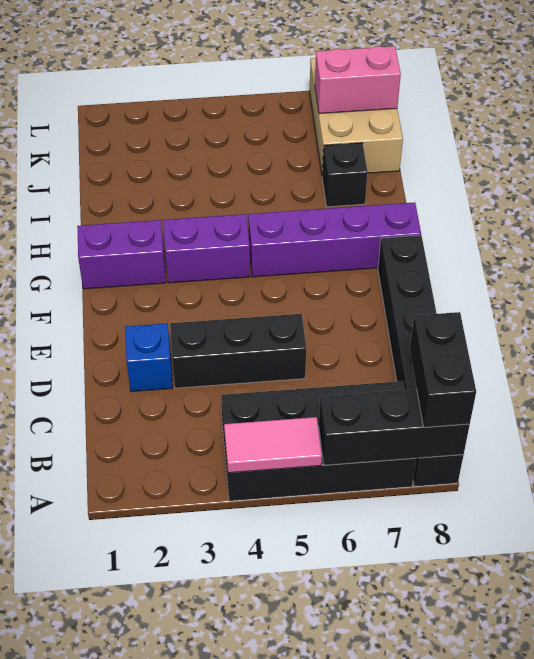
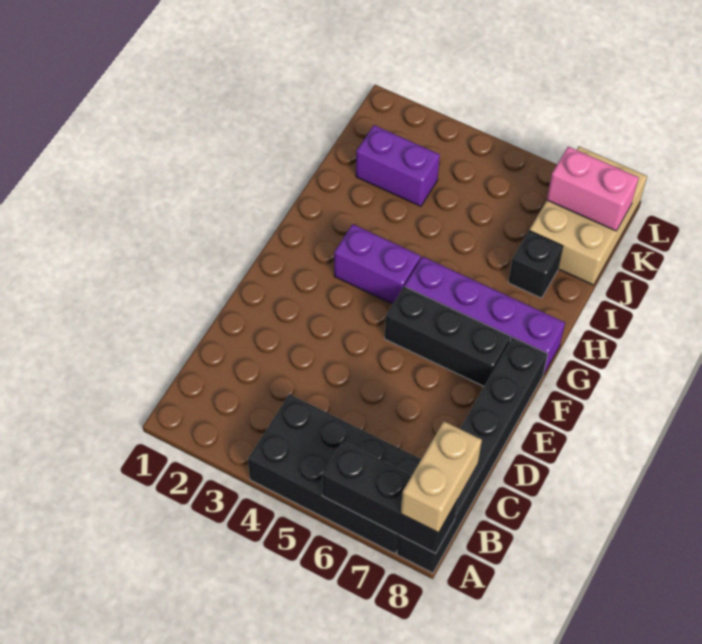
pink 1x2 tile [224,417,322,473] -> none
black 1x2 brick [410,312,476,427] -> tan 1x2 brick [401,421,482,533]
blue 1x1 brick [125,323,173,392] -> none
black 1x3 brick [170,314,306,388] -> black 1x3 brick moved to [385,286,511,386]
purple 1x2 brick [77,220,166,289] -> purple 1x2 brick moved to [356,125,440,206]

